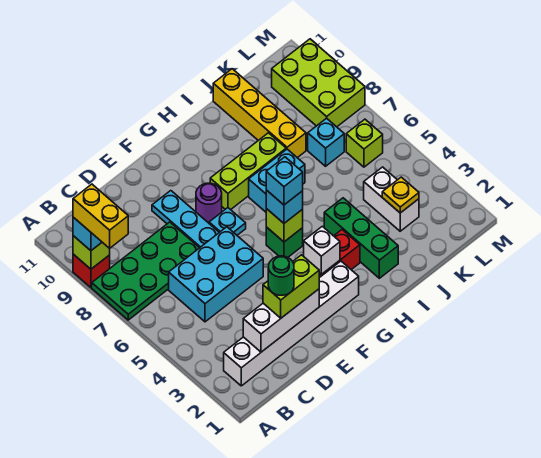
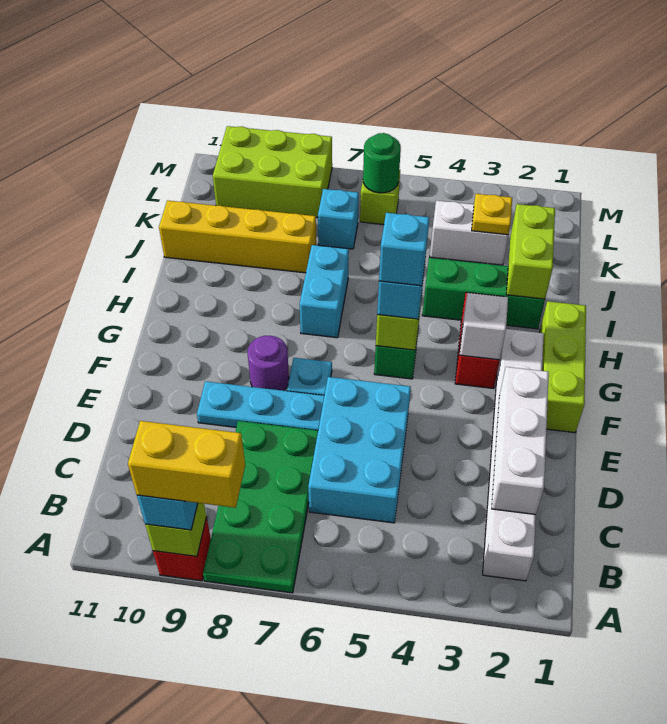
lime 1x2 brick [263,255,319,318] -> lime 1x2 brick moved to [506,204,555,299]
green 1x1 round brick [268,256,294,295] -> green 1x1 round brick moved to [363,133,401,193]
lime 1x3 brick [210,133,286,210] -> lime 1x3 brick moved to [540,301,586,433]

